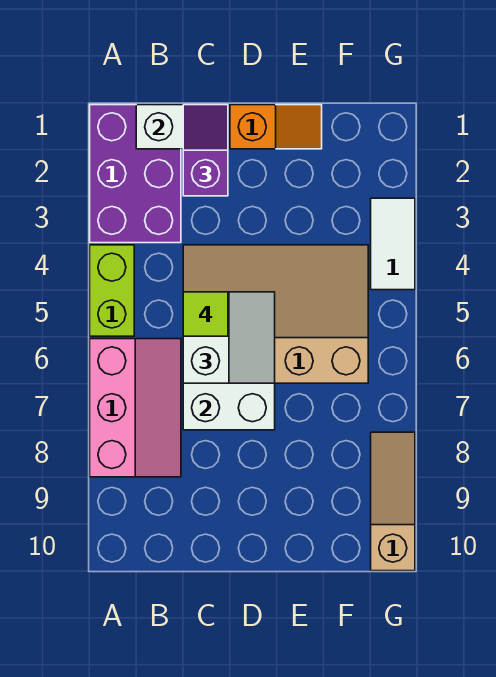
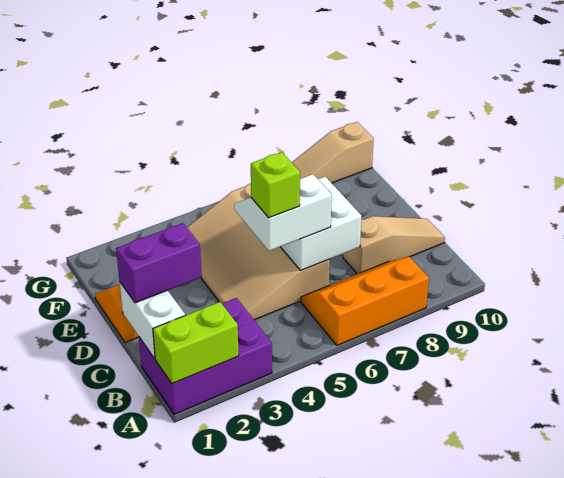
lime 1x2 brick [90,245,134,336] -> lime 1x2 brick moved to [153,302,239,384]
pink 2x3 slope [90,339,181,477] -> orange 2x3 slope [301,257,429,345]
purple 1x2 slope [183,105,228,196] -> purple 1x2 brick [116,223,202,303]
lime 1x1 tile [183,292,228,336] -> lime 1x1 brick [251,152,300,218]
none -> tan 1x3 slope [343,216,445,274]
white 1x2 tile [371,198,415,290] -> none

